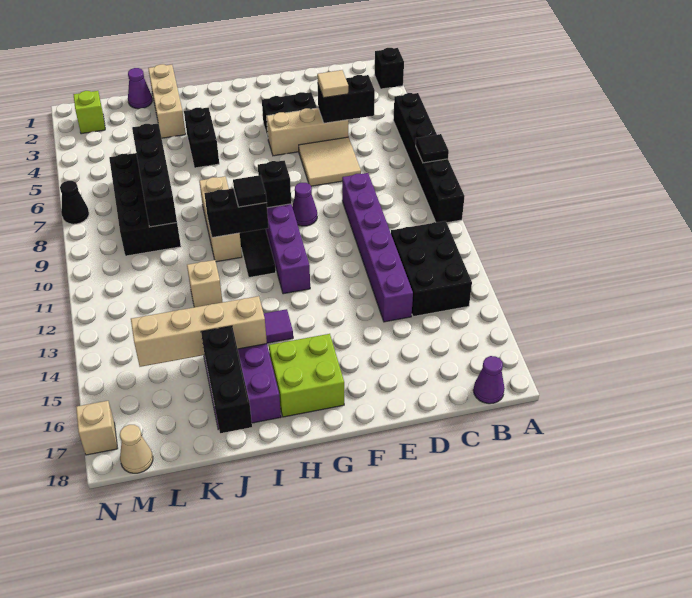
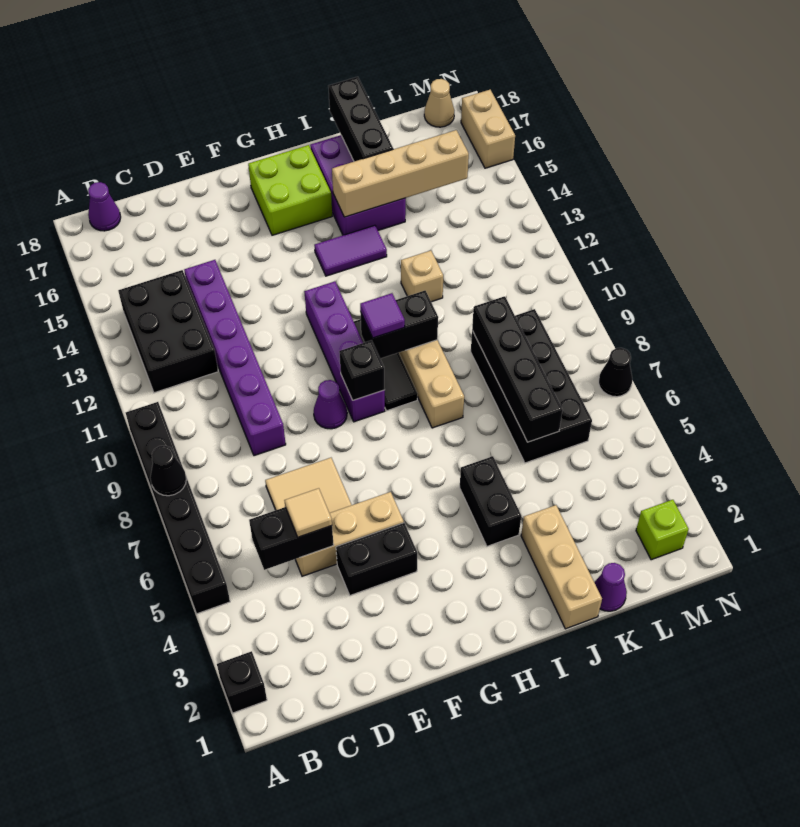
black 1x1 tile [416,134,449,163] -> black 1x1 cone [150,446,186,496]
black 1x1 tile [233,175,267,207] -> purple 1x1 tile [360,293,405,338]
tan 1x1 brick [76,401,118,455] -> tan 1x2 brick [461,90,515,168]

